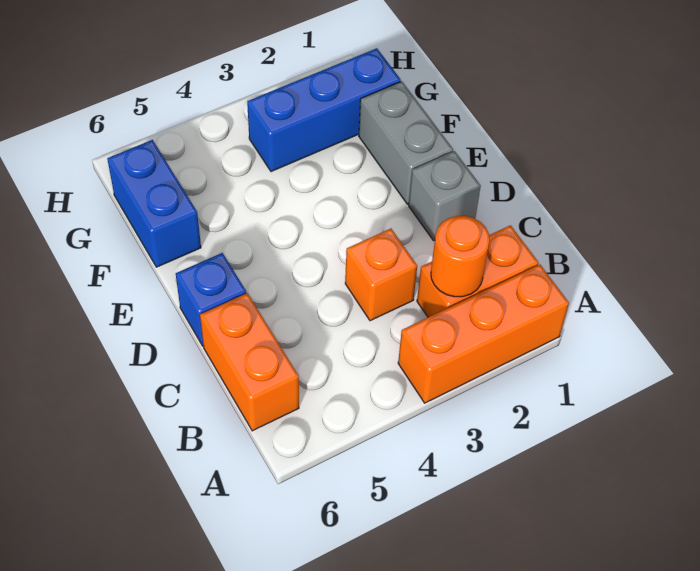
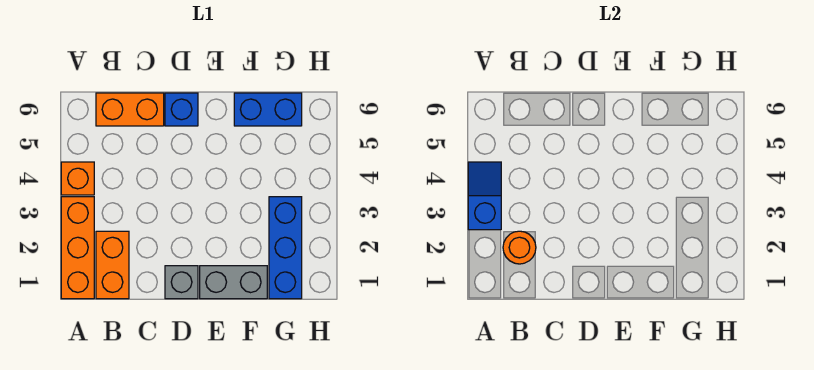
none -> blue 1x2 slope [468,162,501,230]
orange 1x1 brick [345,229,417,321] -> orange 1x1 brick moved to [61,162,94,195]

